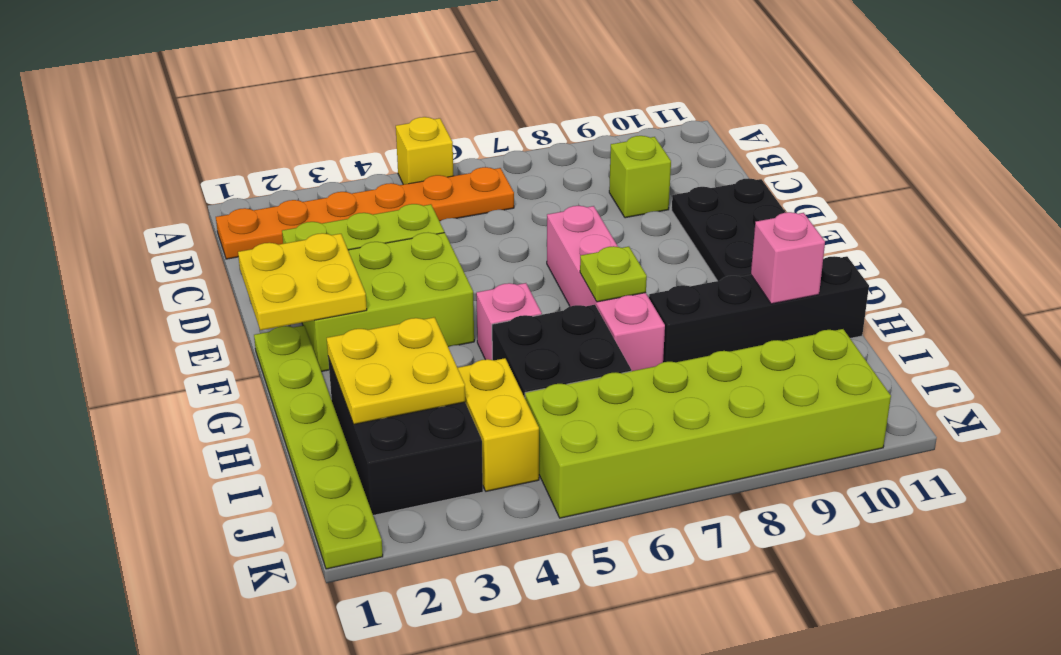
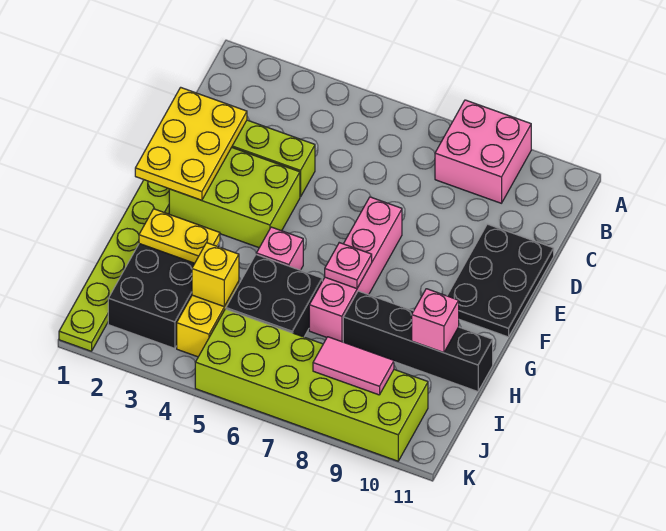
yellow 1x1 brick [396,117,454,185] -> yellow 1x1 brick moved to [192,243,239,306]
none -> pink 2x2 brick [435,100,531,203]
orange 1x6 plate [216,167,514,259] -> none
lime 1x1 brick [609,136,671,218] -> none
yellow 2x2 plate [238,233,367,330] -> yellow 2x3 plate [135,87,247,200]
lime 1x1 plate [580,246,647,302] -> pink 1x1 plate [325,243,372,289]
yellow 2x2 plate [327,317,465,424] -> yellow 1x2 plate [139,209,220,263]
none -> pink 1x2 tile [313,337,394,395]

